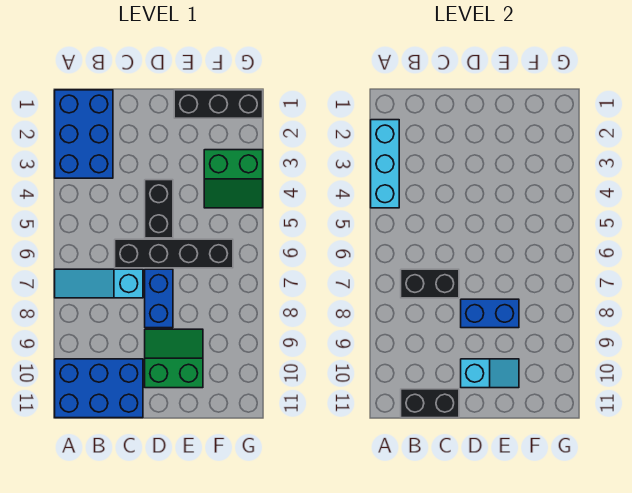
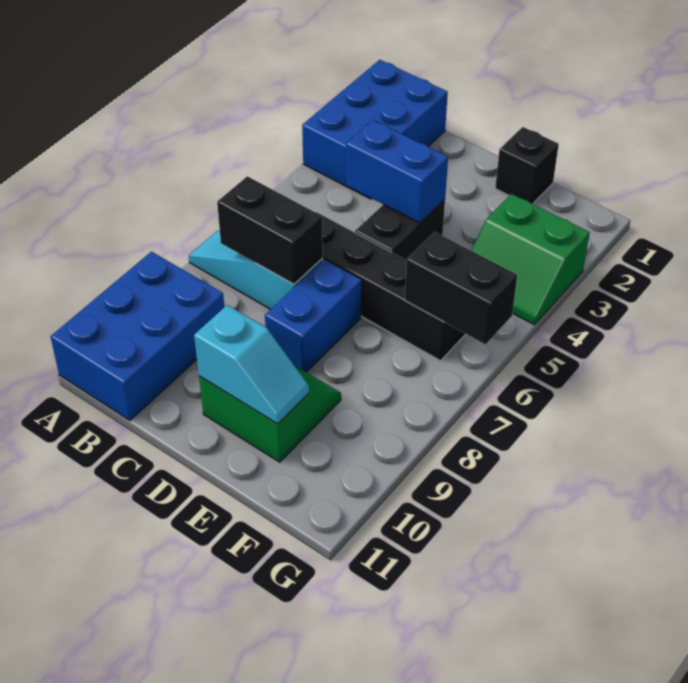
cyan 1x3 brick [371,120,399,208] -> none
blue 2x3 brick [55,359,143,418] -> blue 2x3 brick turned to [51,252,224,420]
black 1x2 brick [401,389,459,418] -> black 1x2 brick moved to [405,232,517,344]
blue 1x2 brick [461,299,519,328] -> blue 1x2 brick moved to [346,120,448,223]
black 1x3 brick [174,90,263,118] -> black 1x1 brick [495,127,559,204]

